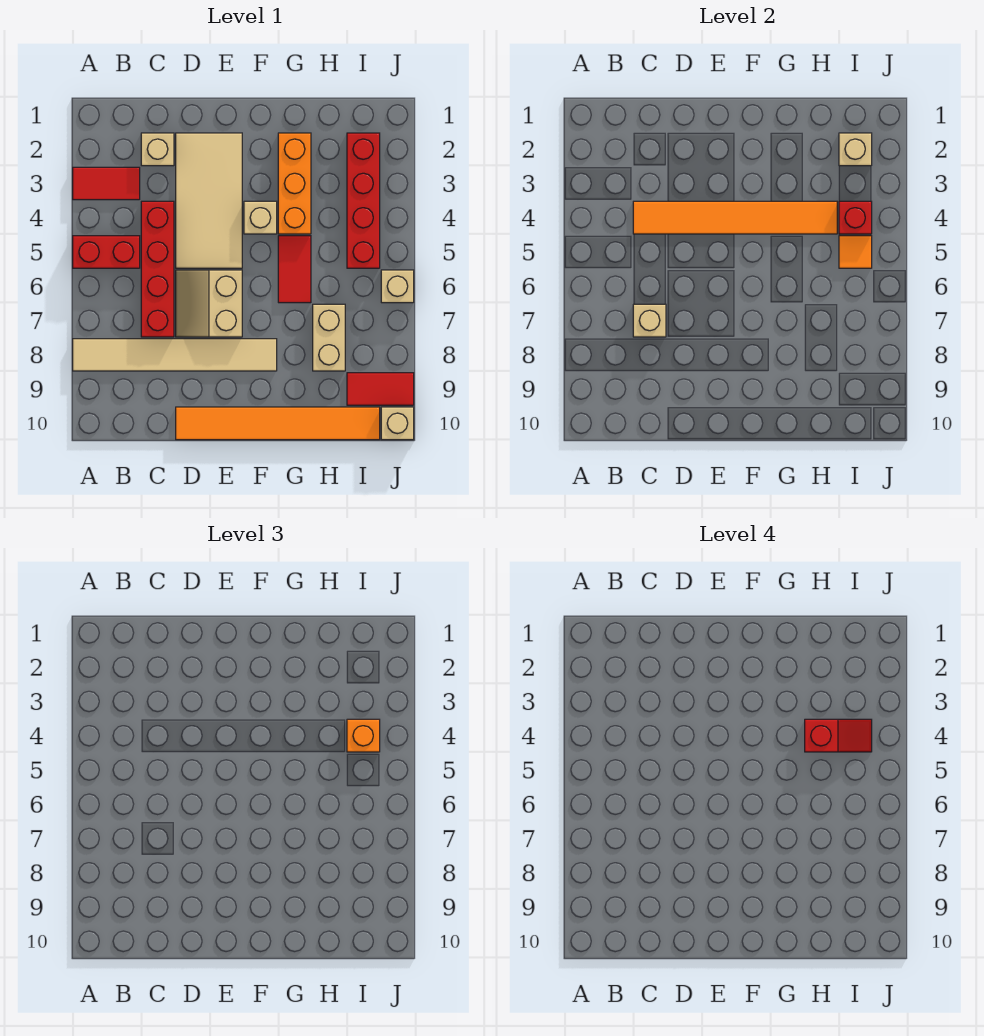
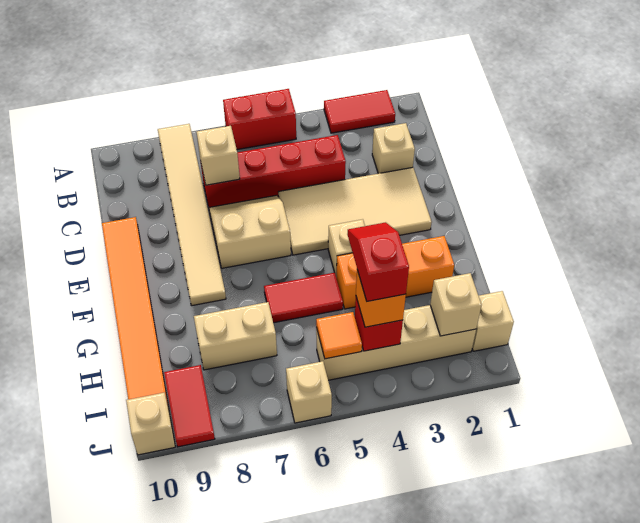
red 1x2 tile [73,167,140,200] -> red 1x2 tile turned to [324,90,395,133]
red 1x2 brick [73,236,140,268] -> red 1x2 brick turned to [223,89,296,150]
orange 1x6 tile [633,201,837,234] -> none
red 1x2 slope [805,719,872,752] -> red 1x2 slope turned to [347,222,409,301]
none -> tan 1x1 brick [472,291,514,351]
red 1x4 brick [347,133,380,268] -> tan 1x4 brick [316,305,476,380]

